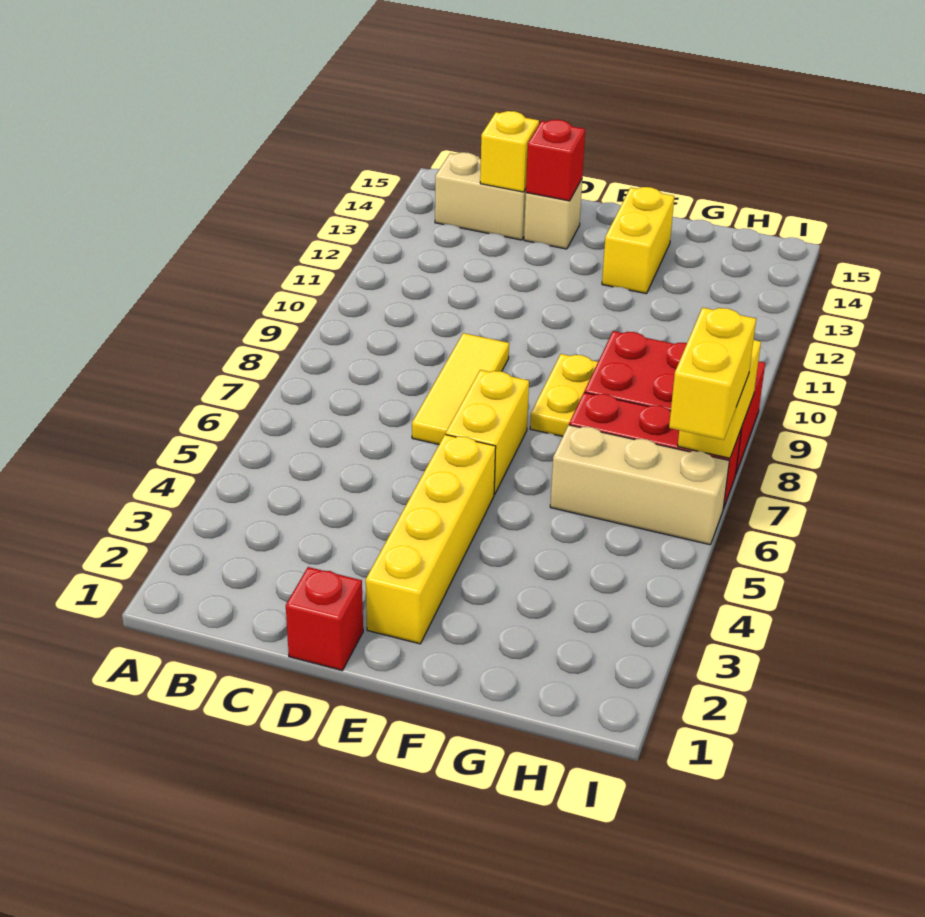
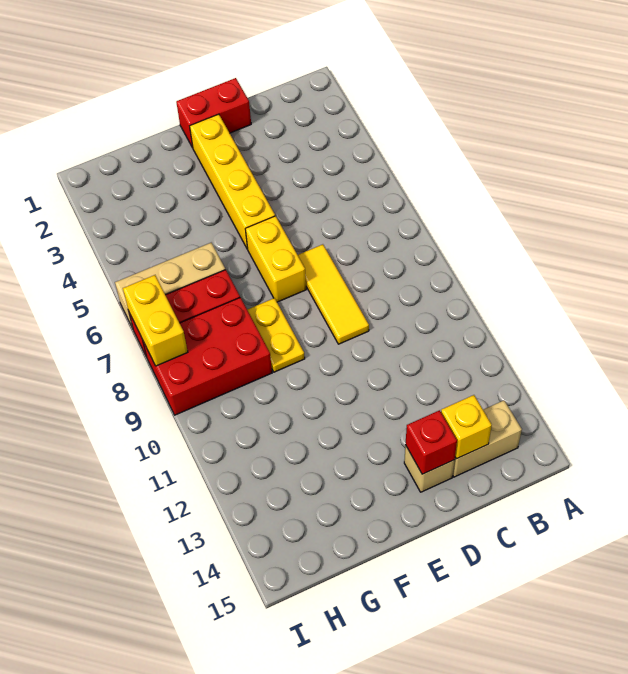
red 1x1 brick [286,567,363,670] -> red 1x2 brick [176,78,251,148]
yellow 1x2 brick [602,187,674,294] -> none
yellow 1x2 brick [669,307,756,440] -> none

